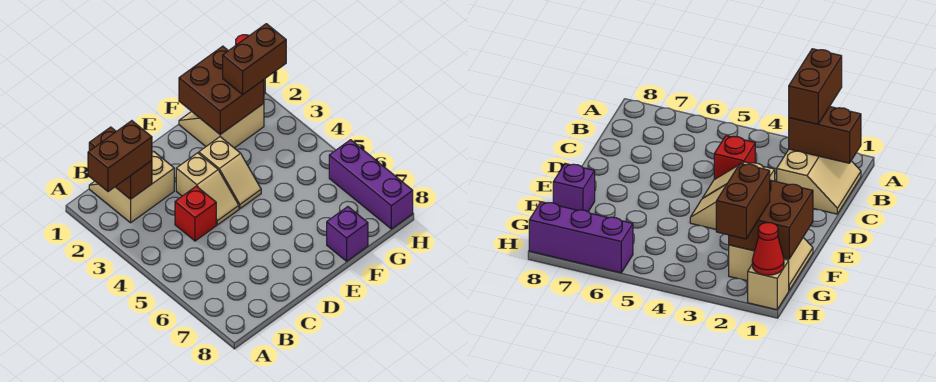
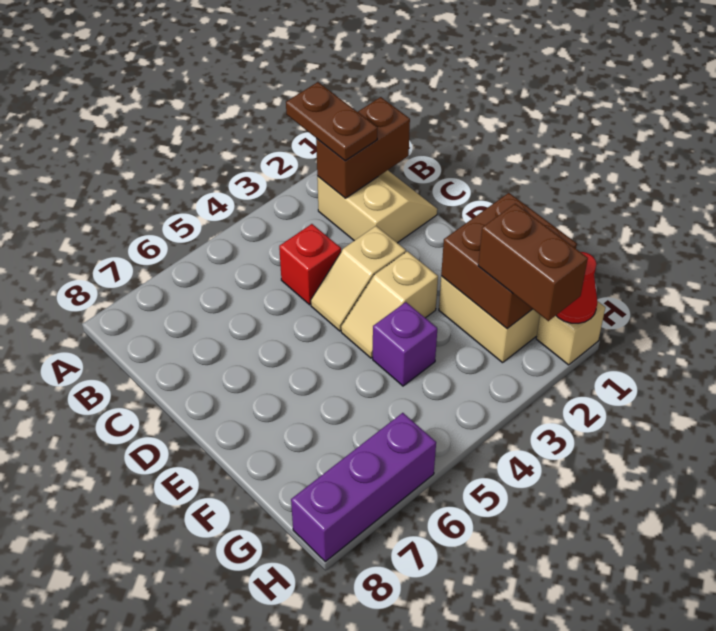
brown 1x2 brick [88,121,152,192] -> brown 1x2 plate [286,82,377,161]
purple 1x1 brick [327,207,368,261] -> purple 1x1 brick moved to [373,302,437,386]

